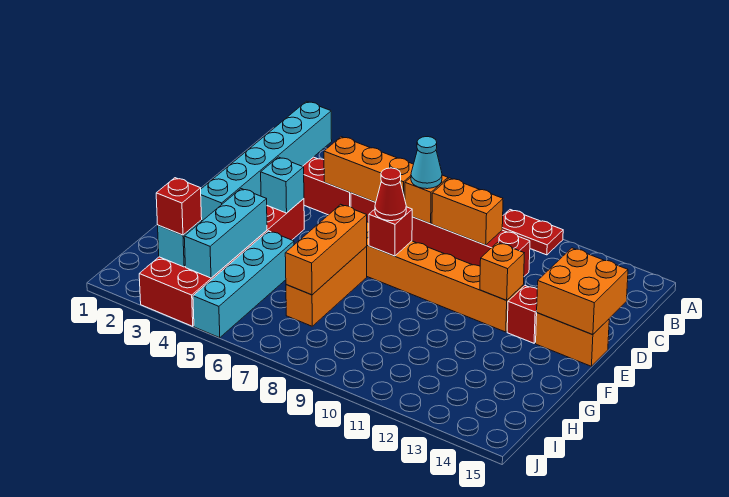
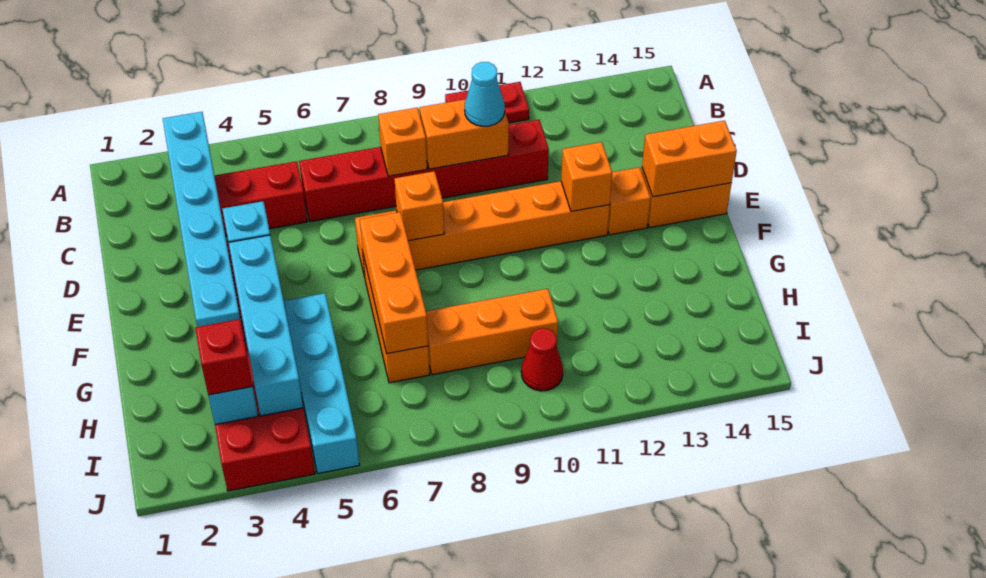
orange 1x3 brick [324,137,414,202] -> orange 1x3 brick moved to [426,289,558,375]
cyan 1x1 cone [411,137,442,189] -> cyan 1x1 cone moved to [465,62,505,126]
orange 2x2 brick [537,248,628,335] -> orange 1x2 brick [642,121,737,197]
red 1x1 brick [369,207,412,256] -> orange 1x1 brick [395,171,444,241]
red 1x1 cone [375,168,406,221] -> red 1x1 cone moved to [521,328,563,391]
red 1x1 brick [507,286,537,343] -> orange 1x1 brick [608,167,651,235]
cyan 1x3 brick [184,189,267,278] -> cyan 1x4 brick [229,235,303,416]

